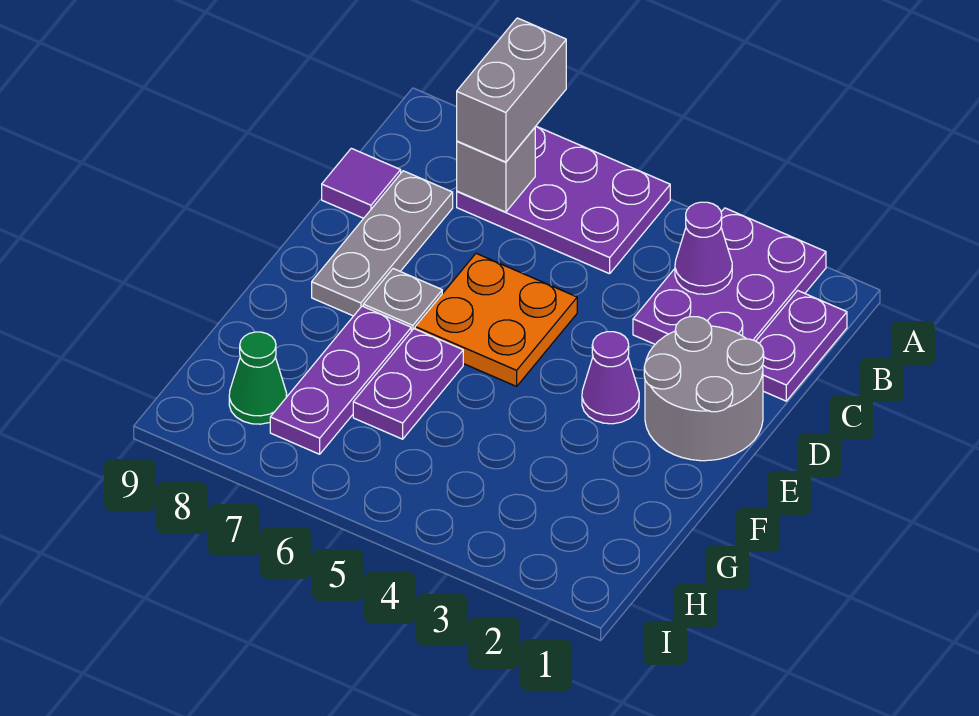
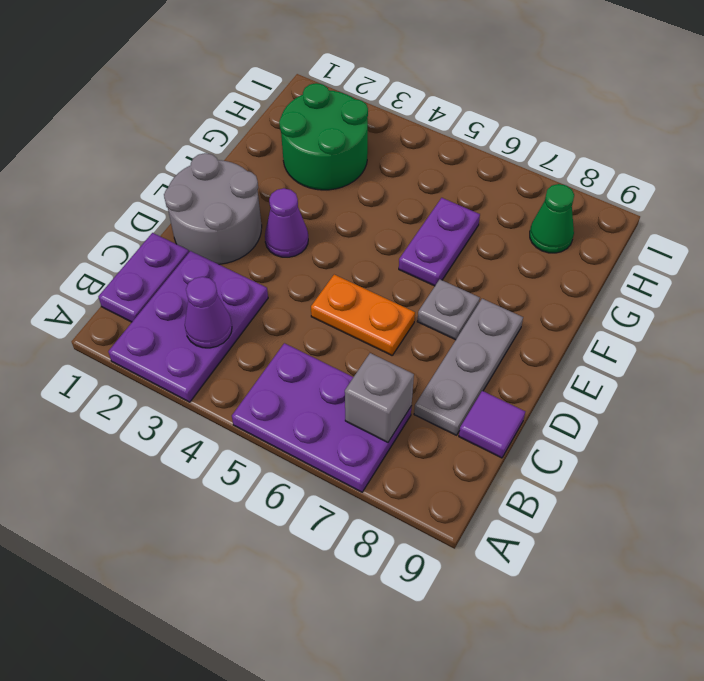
grey 1x2 brick [457,18,566,162] -> none
orange 2x2 plate [415,253,577,386] -> orange 1x2 plate [311,275,415,355]
purple 1x3 plate [270,306,411,454] -> none
none -> green 2x2 round brick [279,83,368,190]

